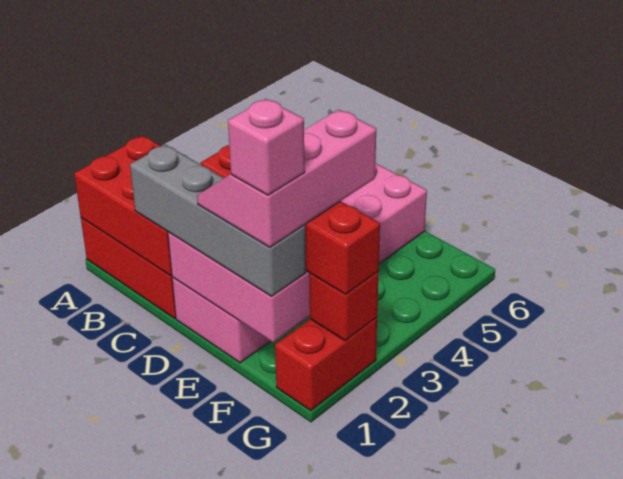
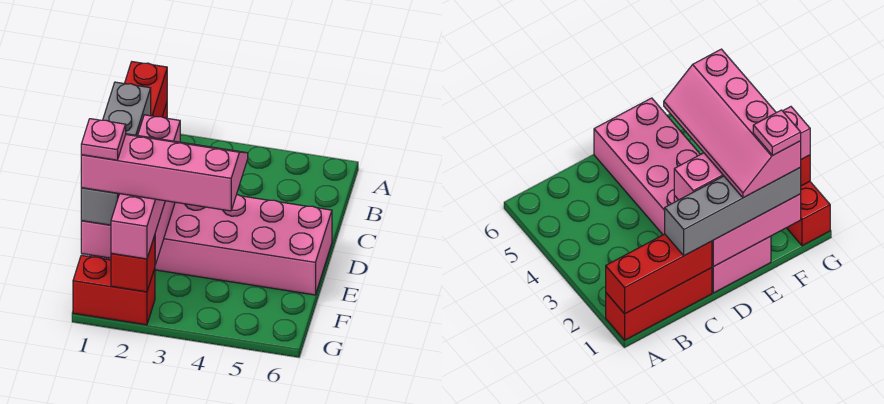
red 2x3 brick [74,136,172,276] -> red 1x3 brick [124,62,167,117]
red 1x4 brick [200,145,380,294] -> pink 1x4 brick [111,115,180,259]
pink 2x3 slope [197,110,376,247] -> pink 2x4 slope [81,134,248,211]
pink 1x1 brick [228,99,305,195] -> pink 1x1 plate [81,119,126,160]

